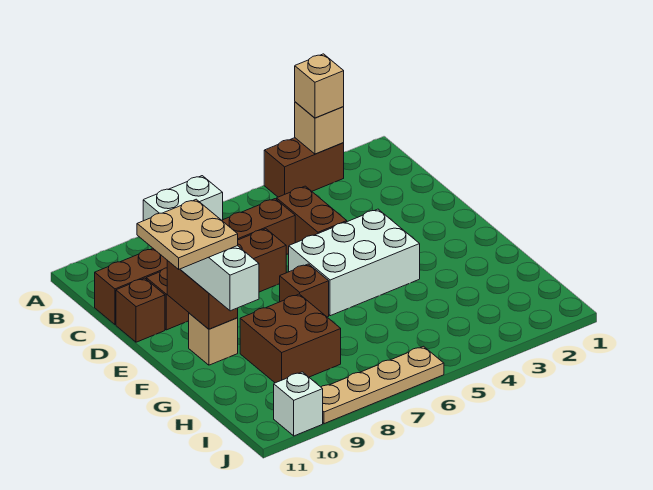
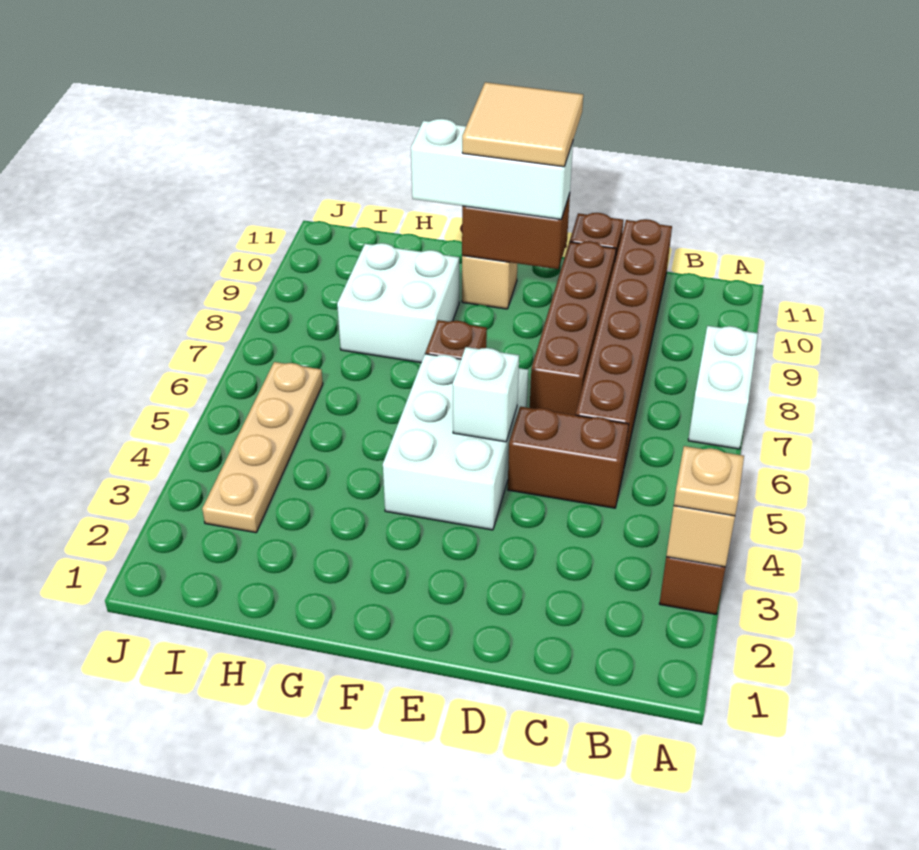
tan 1x1 brick [295,54,344,118] -> tan 1x1 plate [674,446,744,516]
tan 2x2 plate [137,199,238,269] -> tan 2x2 tile [462,82,583,167]
brown 2x2 brick [240,294,341,383] -> white 2x2 brick [337,243,459,363]
tan 1x4 plate [321,346,444,424] -> tan 1x4 plate moved to [202,362,323,533]
white 1x1 brick [274,372,323,436] -> white 1x1 brick moved to [453,347,519,442]

